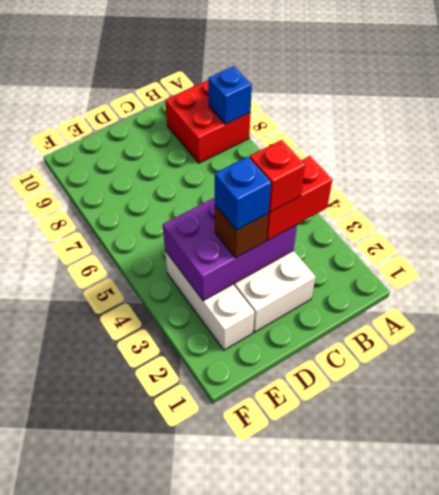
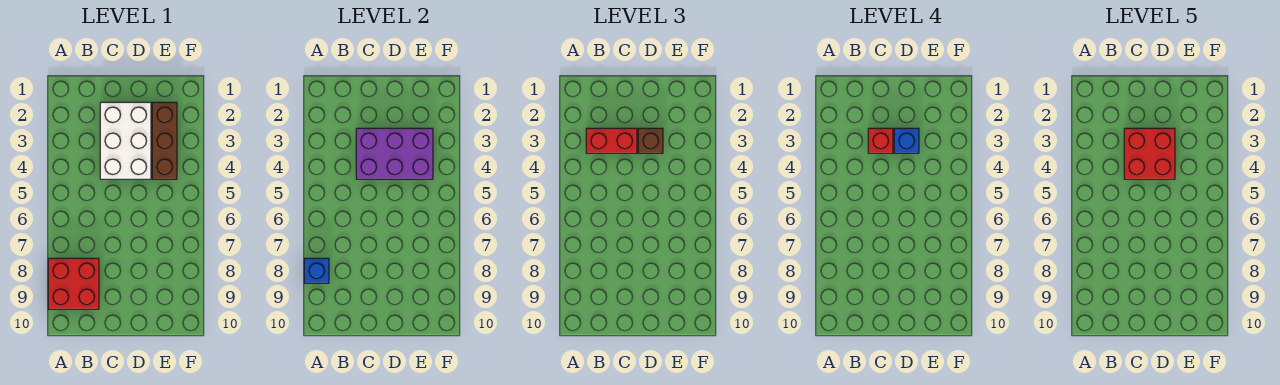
none -> red 2x2 brick [1124,128,1175,179]
white 1x3 brick [165,251,254,350] -> brown 1x3 brick [152,102,177,179]

